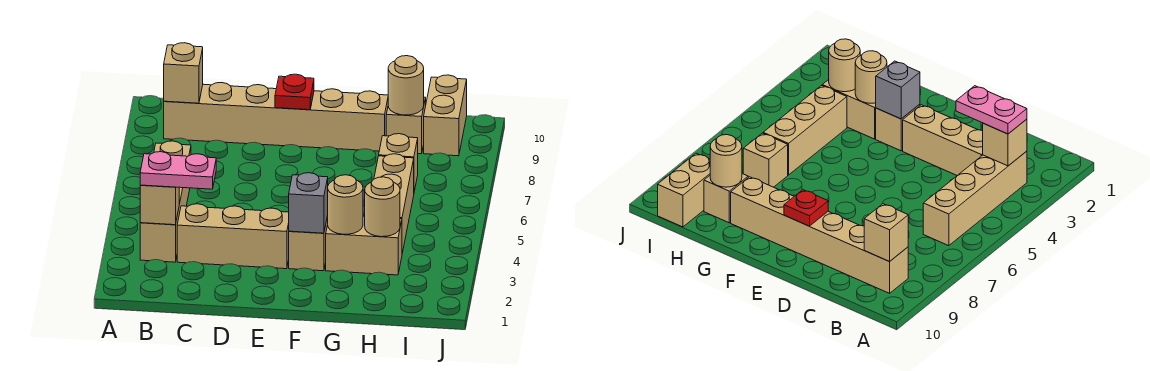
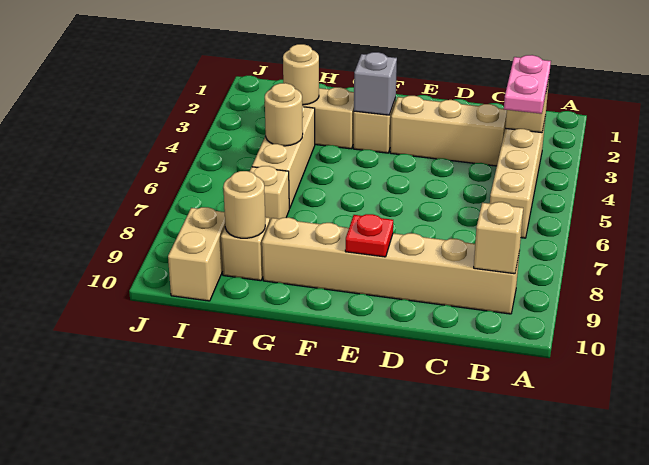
pink 1x2 plate [140,152,216,189] -> pink 1x2 plate turned to [504,55,551,114]
tan 1x1 round brick [328,175,363,234] -> tan 1x1 round brick moved to [265,83,303,146]

